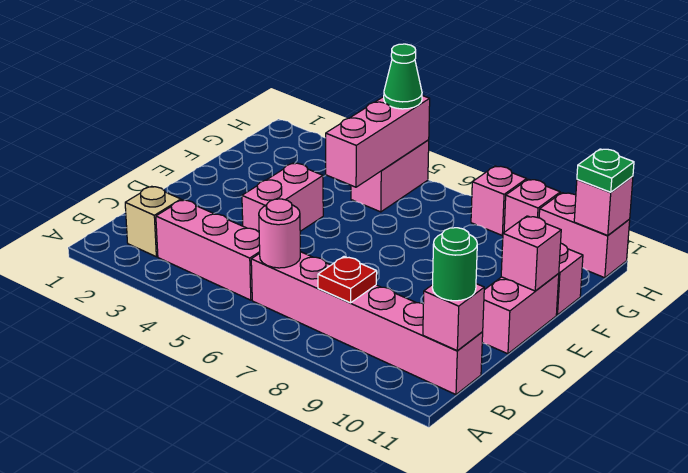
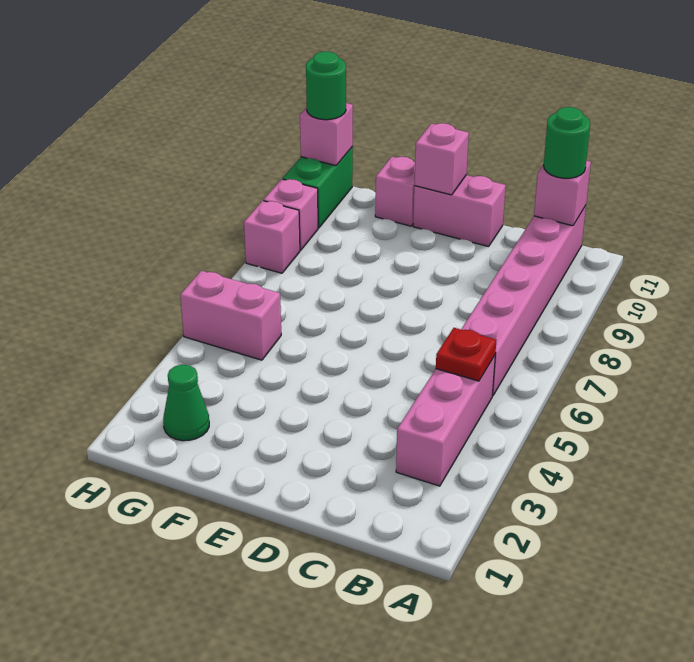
tan 1x1 brick [125,186,181,257] -> none
pink 1x1 round brick [259,199,300,268] -> none
red 1x1 plate [318,257,377,303] -> red 1x1 plate moved to [436,328,496,381]
pink 1x2 brick [242,163,323,232] -> none
pink 1x3 brick [326,96,430,187] -> none
green 1x1 cone [384,44,422,109] -> green 1x1 cone moved to [163,365,209,441]
pink 1x2 brick [539,193,630,278] -> green 1x2 brick [282,147,353,228]
green 1x1 plate [577,149,634,192] -> green 1x1 round brick [306,51,346,120]

